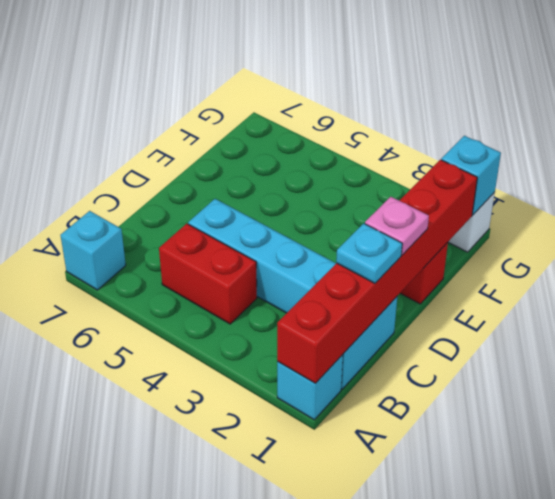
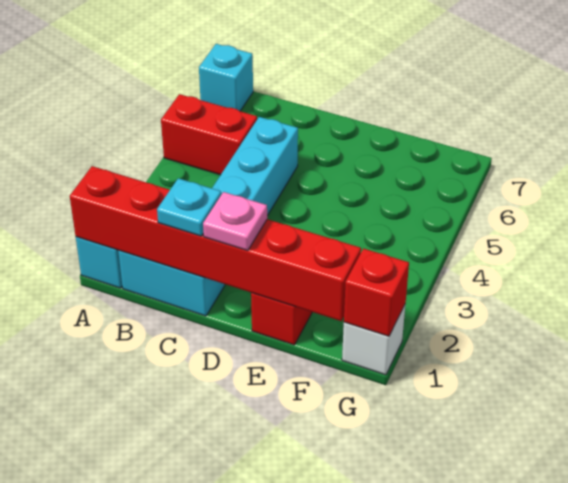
red 1x2 brick [159,224,257,324] -> red 1x2 brick turned to [161,94,257,175]
cyan 1x1 brick [441,136,501,215] -> red 1x1 brick [344,249,409,336]

